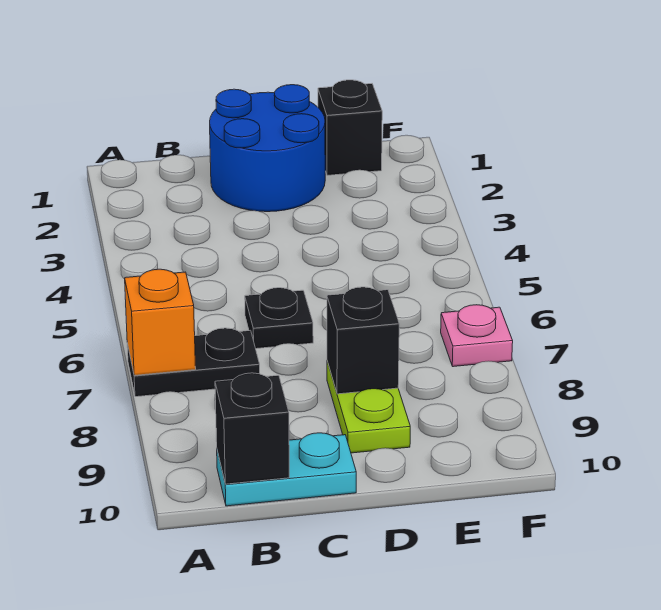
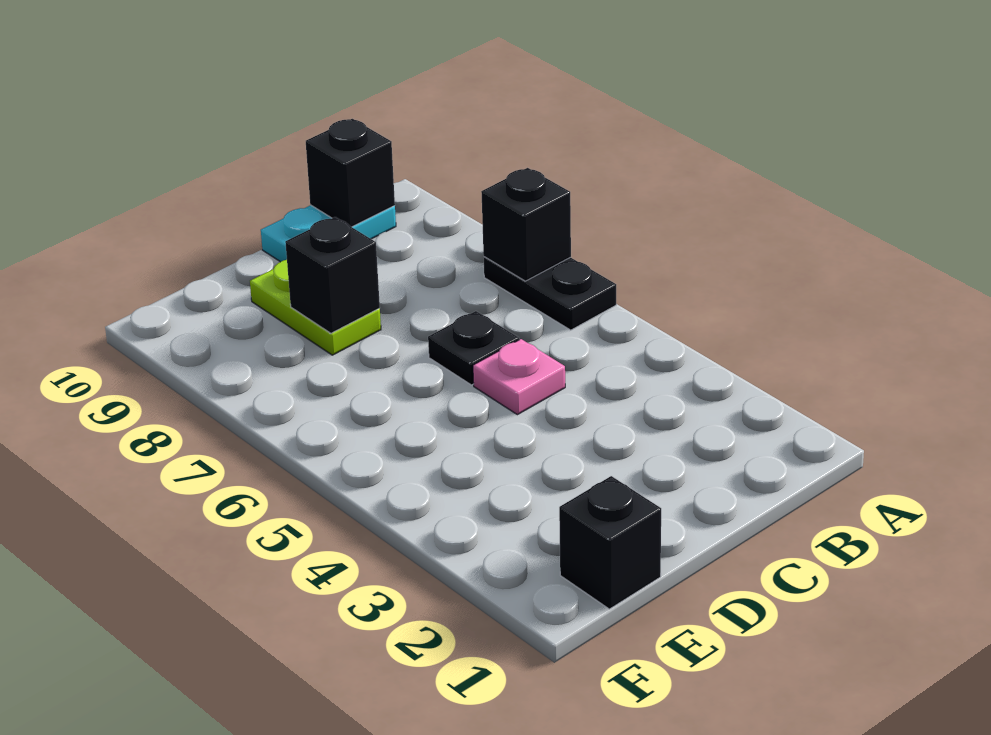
black 1x2 plate [127,328,260,397] -> black 1x2 plate turned to [484,257,616,330]
orange 1x1 brick [125,269,196,375] -> black 1x1 brick [481,168,571,281]
blue 2x2 round brick [210,85,325,212] -> none
pink 1x1 plate [441,305,513,367] -> pink 1x1 plate moved to [473,339,565,415]

